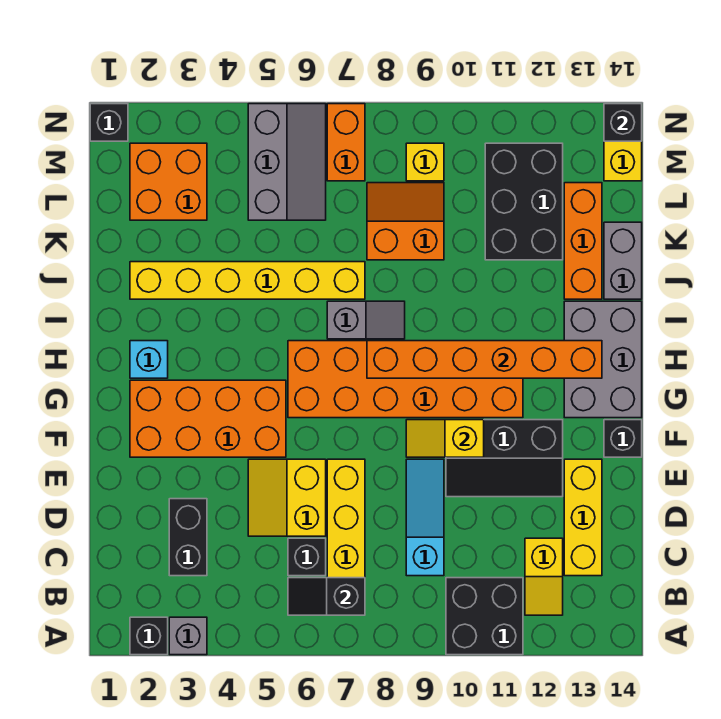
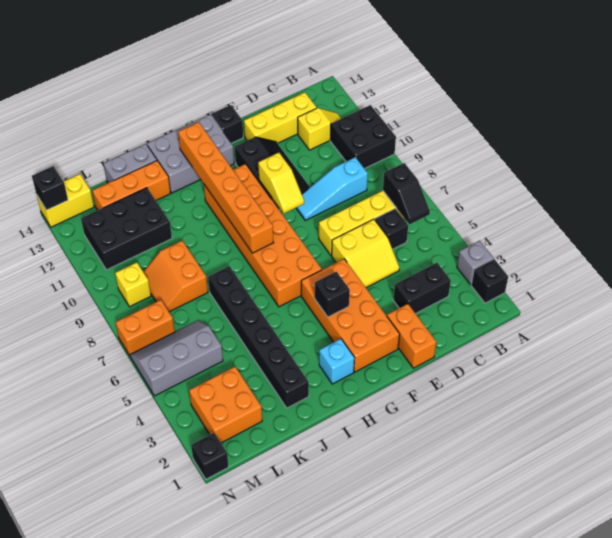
none -> orange 1x2 brick [387,304,436,368]
none -> black 1x1 brick [315,272,350,317]
grey 1x2 slope [327,301,405,339] -> none
yellow 1x6 brick [130,262,365,299] -> black 1x6 brick [208,266,309,408]

